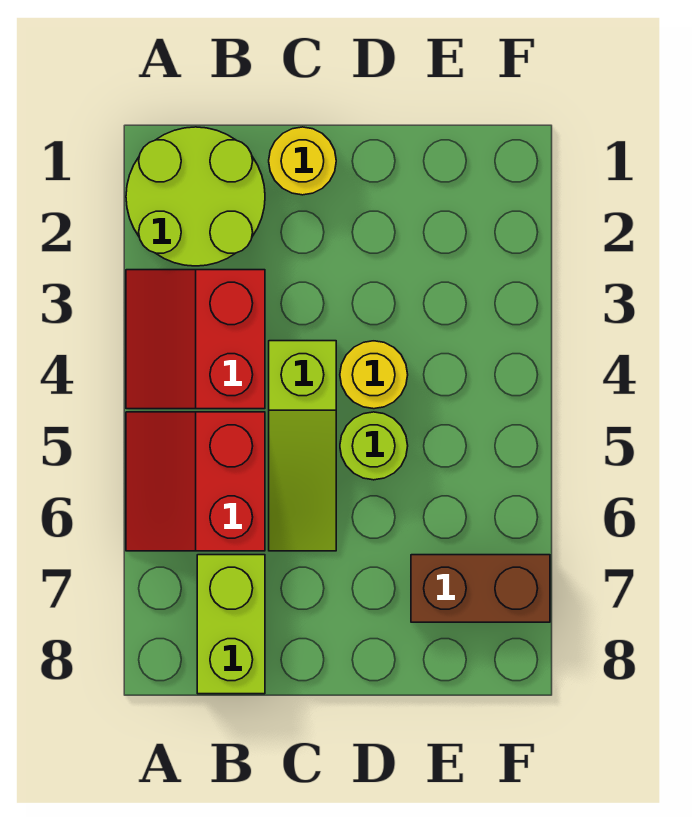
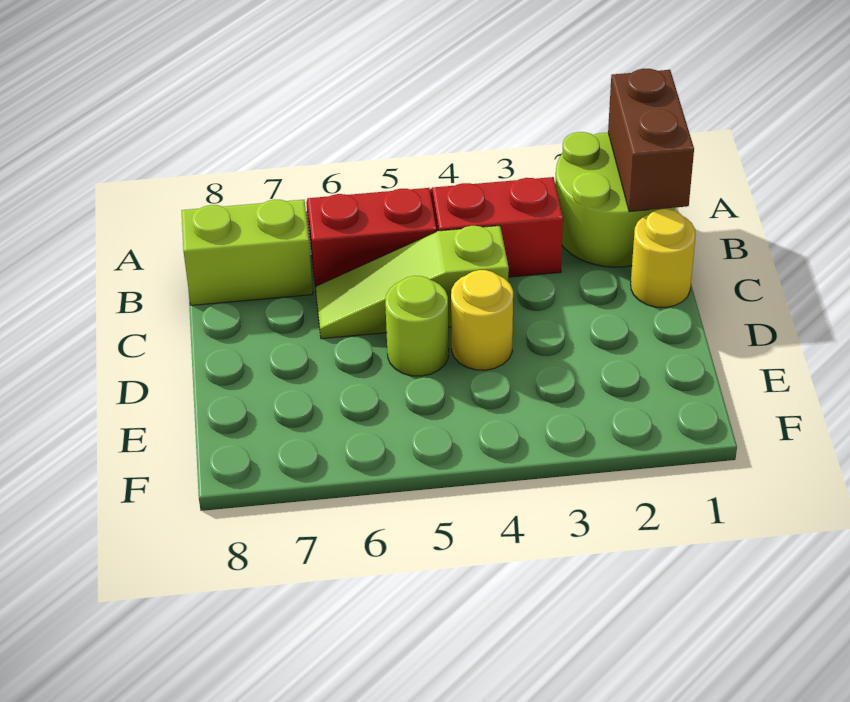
brown 1x2 brick [411,555,550,622] -> brown 1x2 brick moved to [608,69,694,212]

